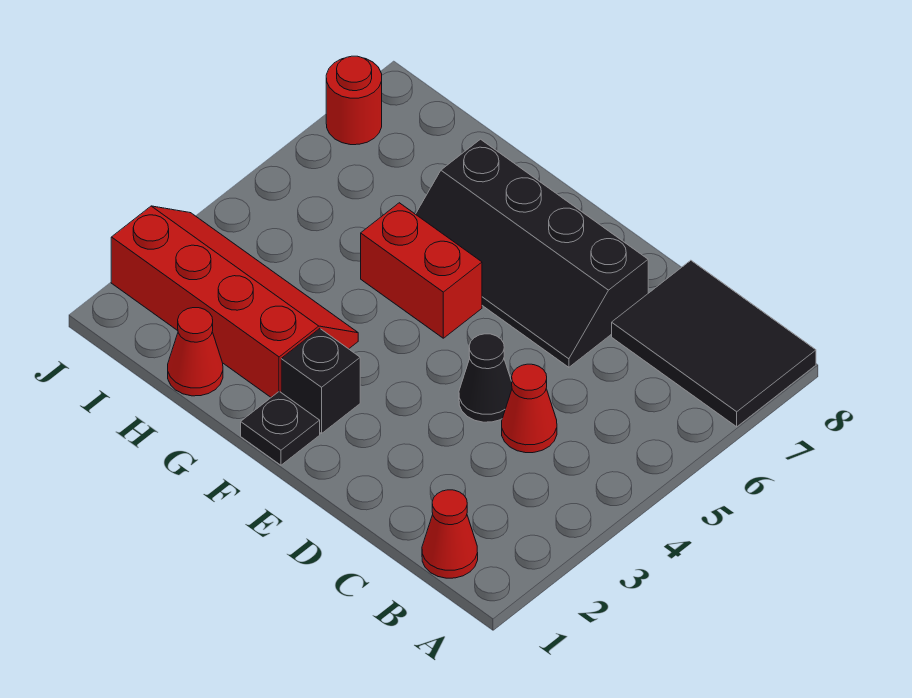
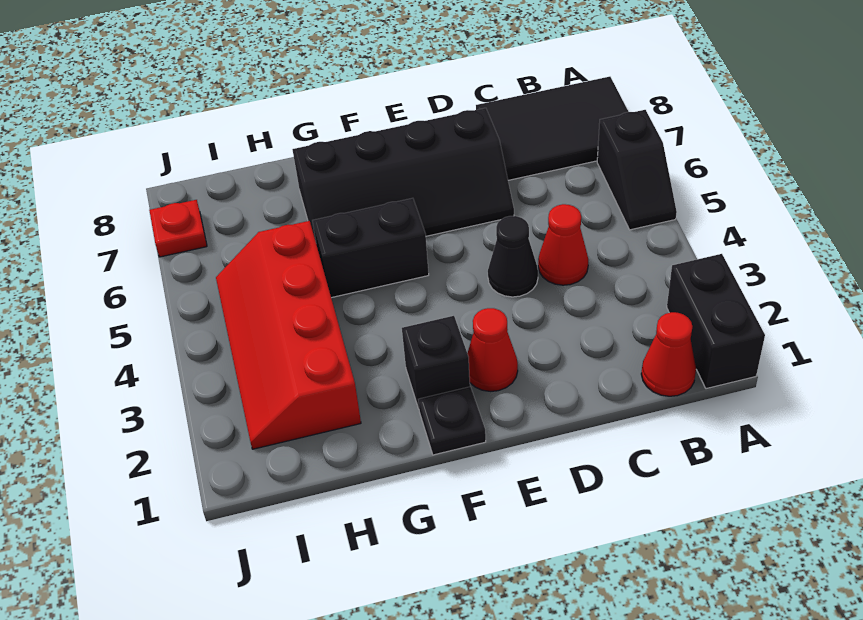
none -> black 1x2 brick [667,254,765,389]
none -> black 1x2 slope [597,110,677,230]
red 1x2 brick [361,203,482,338] -> black 1x2 brick [312,198,429,298]
red 2x4 slope [111,206,358,397] -> red 2x4 slope turned to [216,221,361,449]
red 1x1 cone [168,308,223,396] -> red 1x1 cone moved to [467,308,518,391]
red 1x1 round brick [326,56,382,145] -> red 1x1 plate [149,200,207,257]

